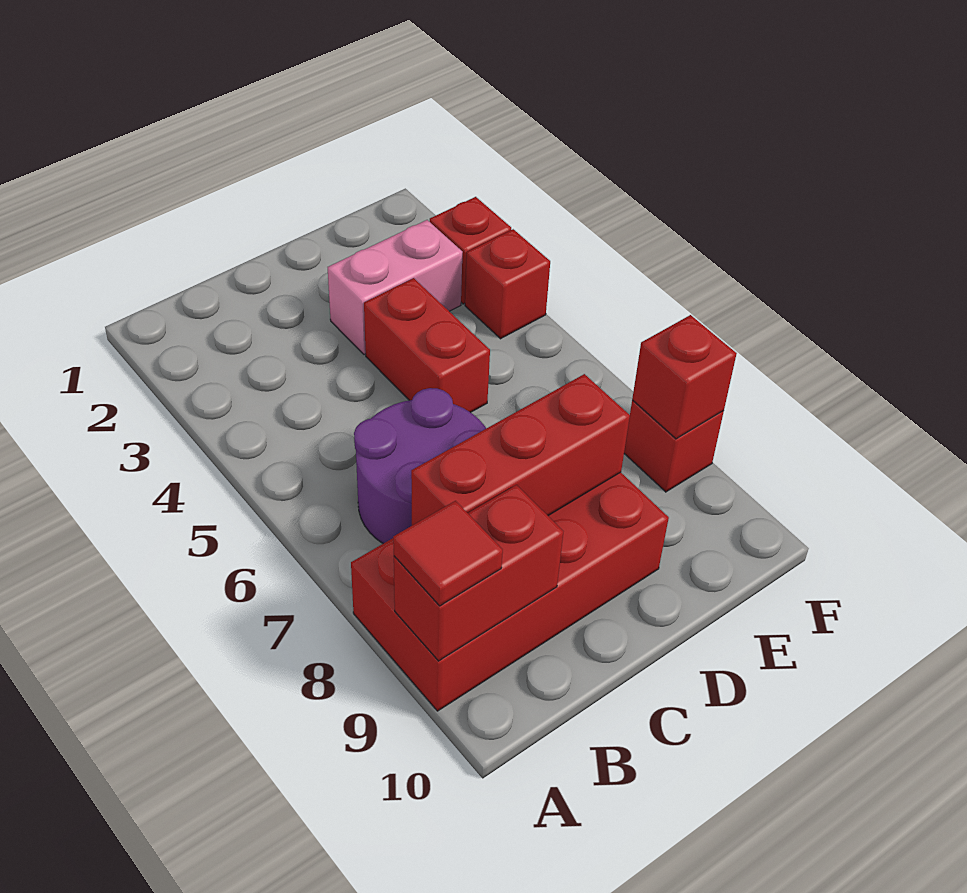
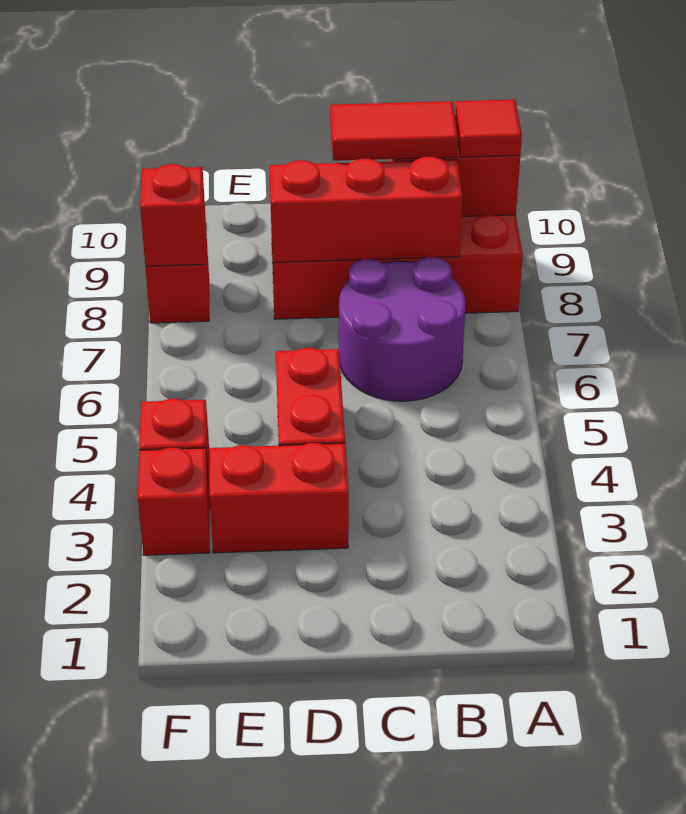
none -> red 1x2 tile [330,101,458,161]
pink 1x2 brick [328,220,463,355] -> red 1x2 brick [209,443,349,553]

